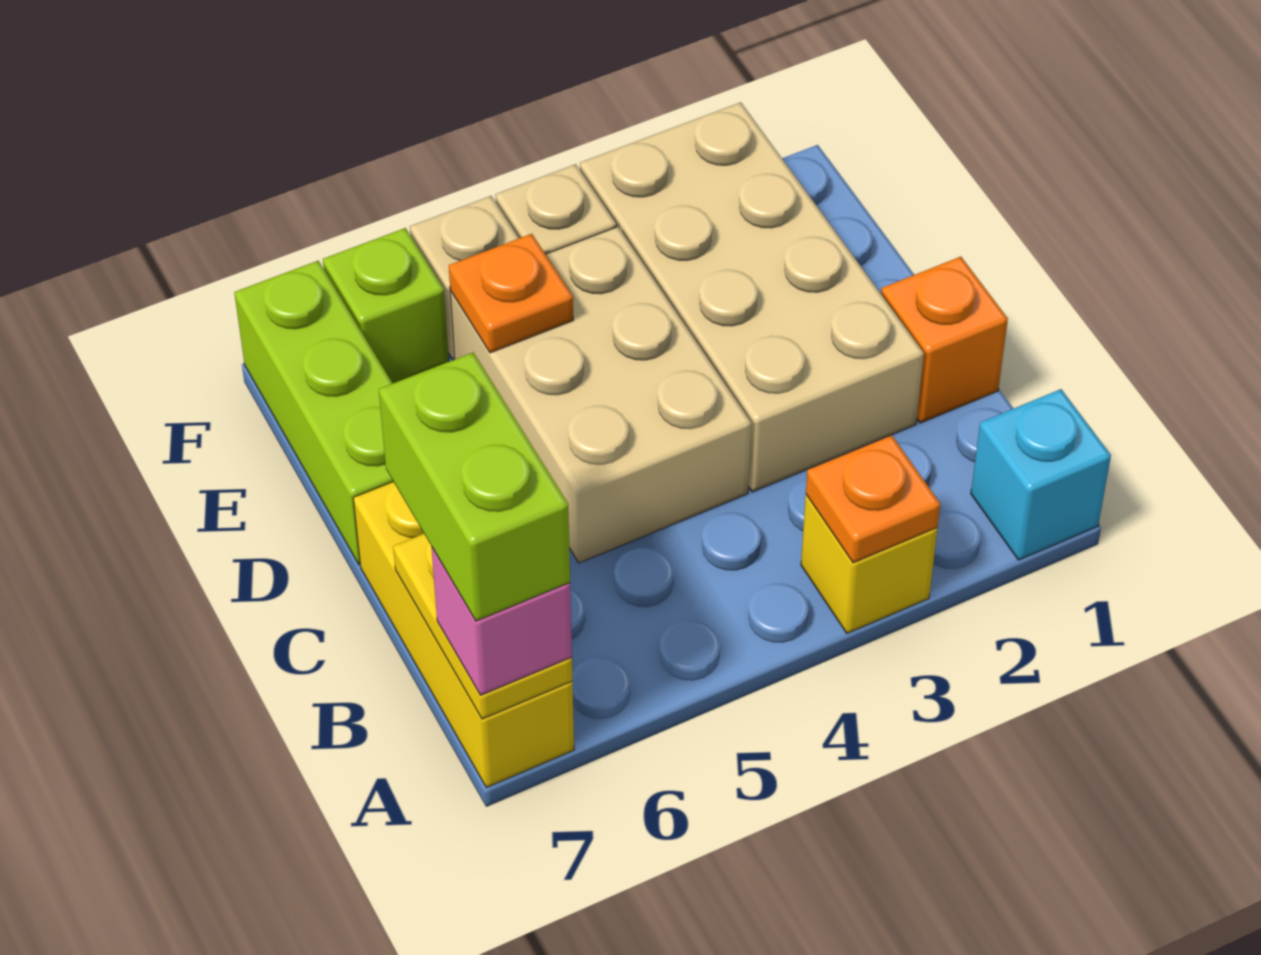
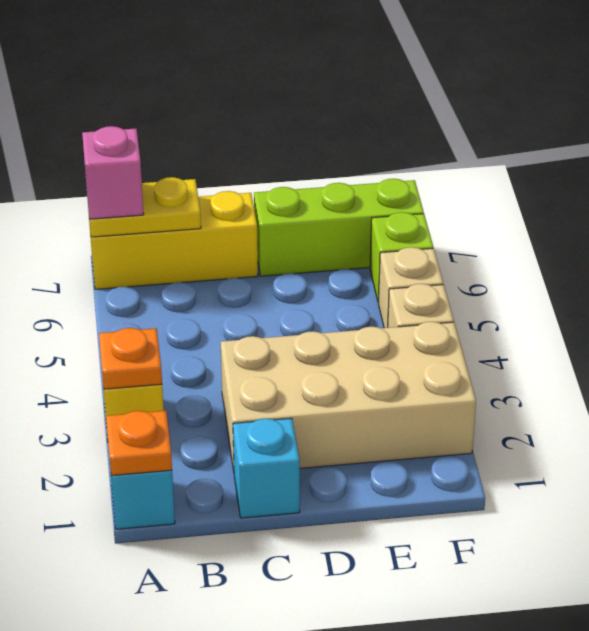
lime 1x2 brick [379,353,570,621] -> none
orange 1x1 brick [881,257,1008,423] -> cyan 1x1 brick [233,418,300,518]
tan 2x3 brick [450,227,751,563] -> none
orange 1x1 plate [449,234,573,353] -> orange 1x1 plate moved to [106,411,172,476]

